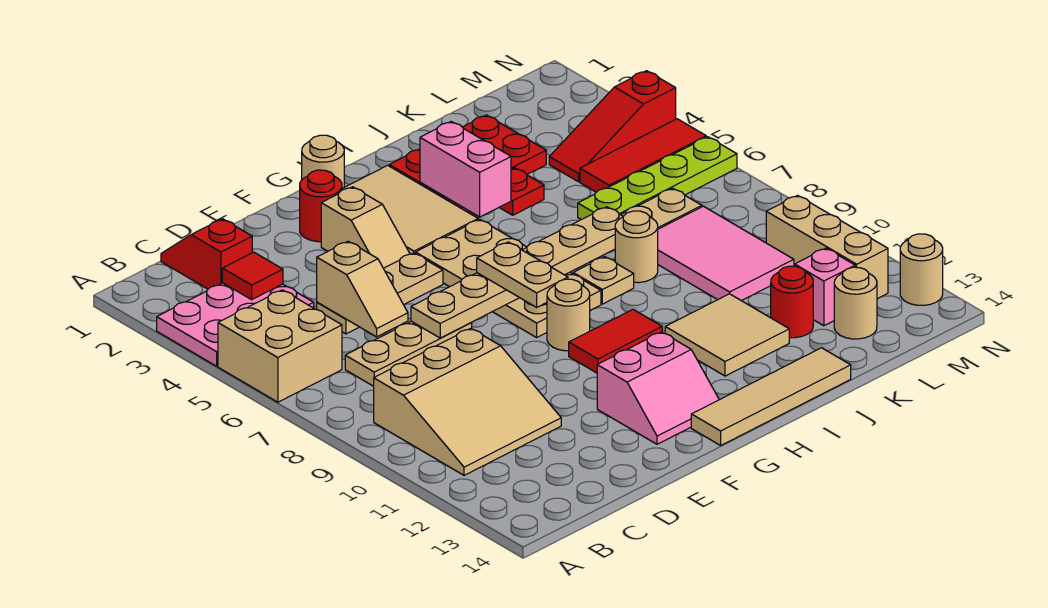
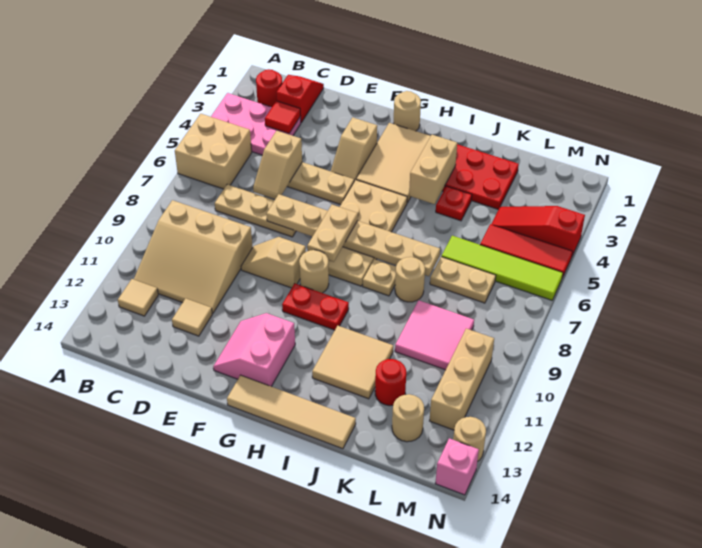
none -> tan 1x1 tile [118,279,158,316]
none -> tan 1x1 tile [172,298,212,336]
none -> tan 1x2 slope [241,237,306,288]
red 1x1 round brick [300,170,342,242] -> red 1x1 round brick moved to [256,69,282,107]
pink 2x2 slope [597,332,719,444] -> pink 2x2 slope turned to [213,313,295,387]
red 1x2 tile [569,310,662,373] -> red 1x2 plate [282,284,349,330]
pink 1x2 brick [420,121,511,217] -> tan 1x2 brick [409,135,457,204]
lime 1x4 plate [578,137,737,220] -> lime 1x4 tile [442,236,563,300]
pink 2x3 tile [658,206,794,301] -> pink 2x2 tile [395,300,474,370]
pink 1x1 brick [795,248,855,326] -> pink 1x1 brick moved to [435,438,479,495]

